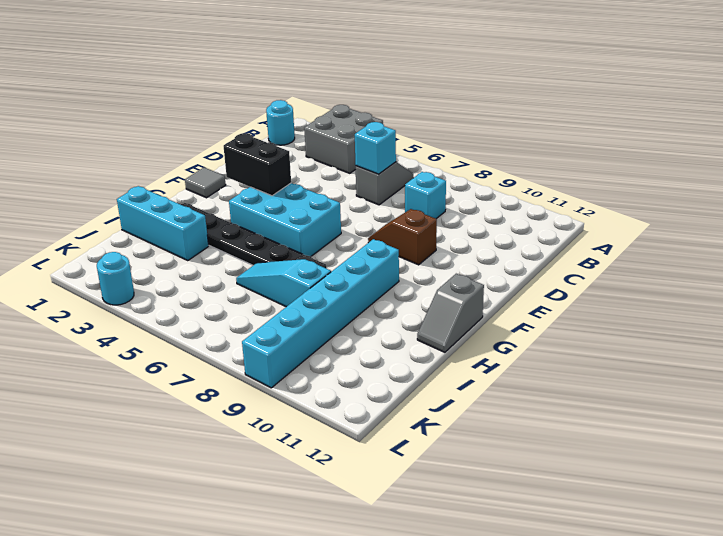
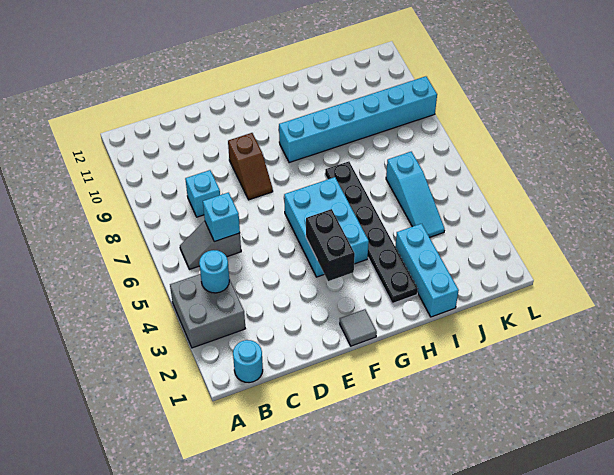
grey 1x2 slope [417,274,484,352] -> none
cyan 1x3 slope [236,259,331,307] -> cyan 1x3 slope moved to [386,152,445,237]
cyan 1x1 round brick [97,252,134,305] -> cyan 1x1 round brick moved to [199,250,229,293]

